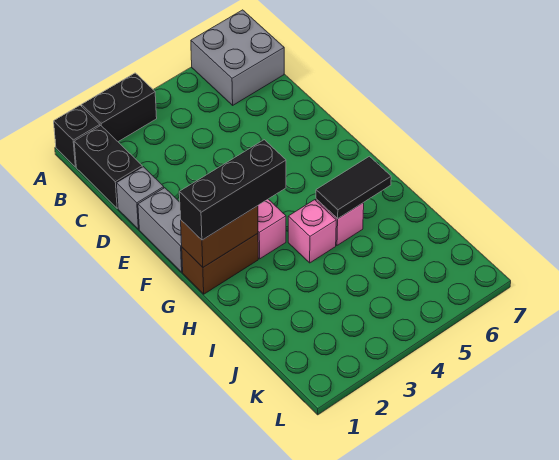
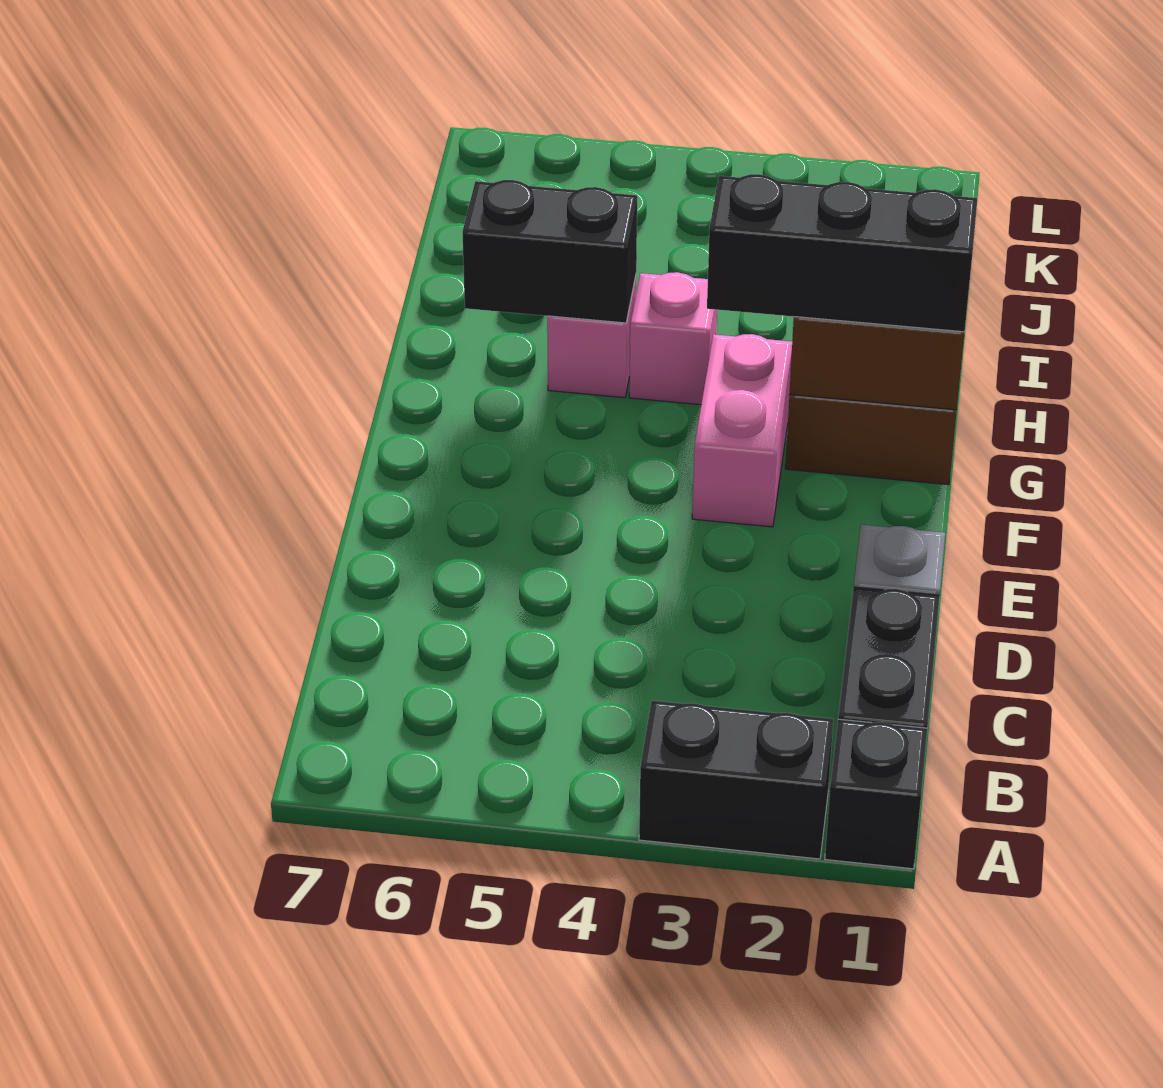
grey 2x2 brick [191,10,284,105] -> none
grey 1x2 brick [138,188,183,272] -> none
black 1x2 tile [316,156,391,219] -> black 1x2 brick [462,180,637,323]

